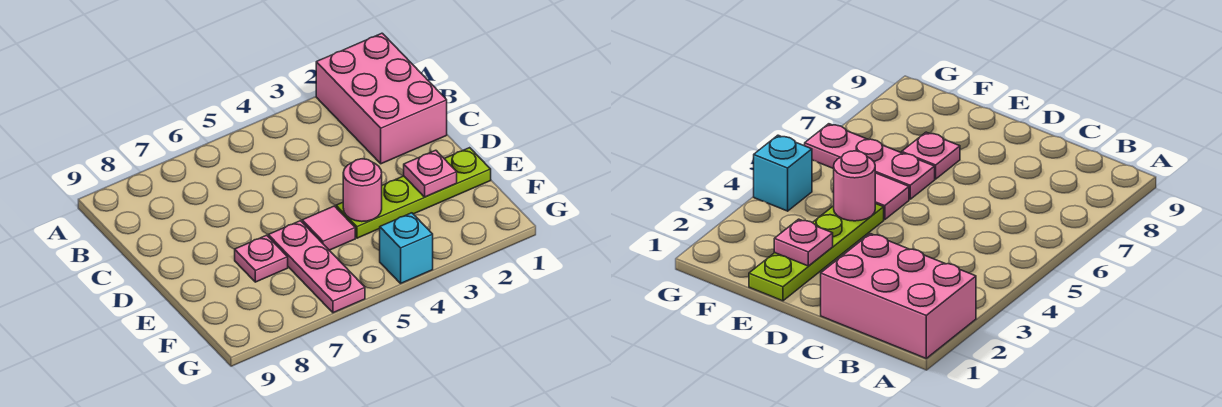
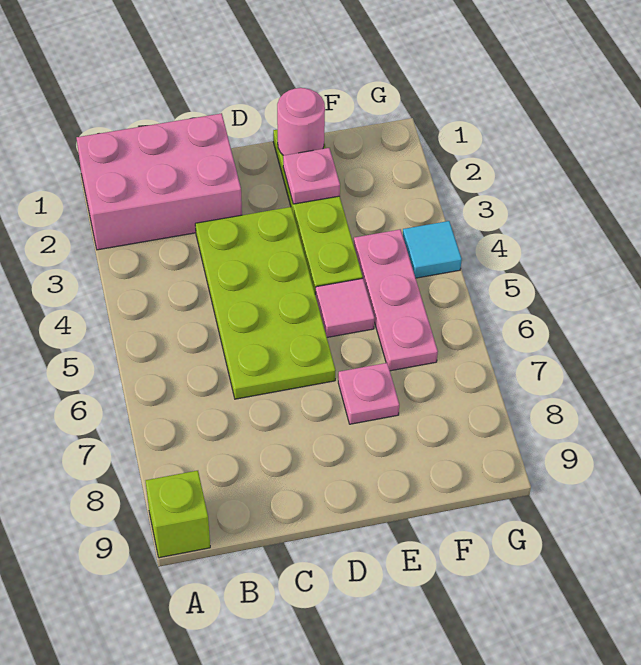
none -> lime 1x1 brick [146,471,210,558]
none -> lime 2x4 plate [195,207,336,399]
pink 1x1 round brick [343,159,382,222] -> pink 1x1 round brick moved to [277,88,325,155]
pink 1x3 plate [268,221,365,313] -> pink 1x3 plate turned to [354,229,438,371]
cyan 1x1 brick [380,213,433,283] -> cyan 1x1 tile [403,221,462,278]

